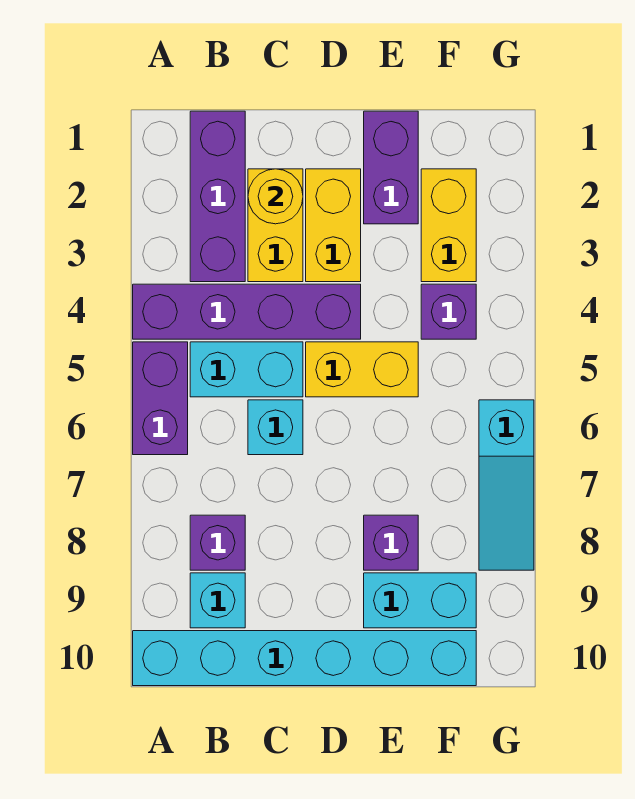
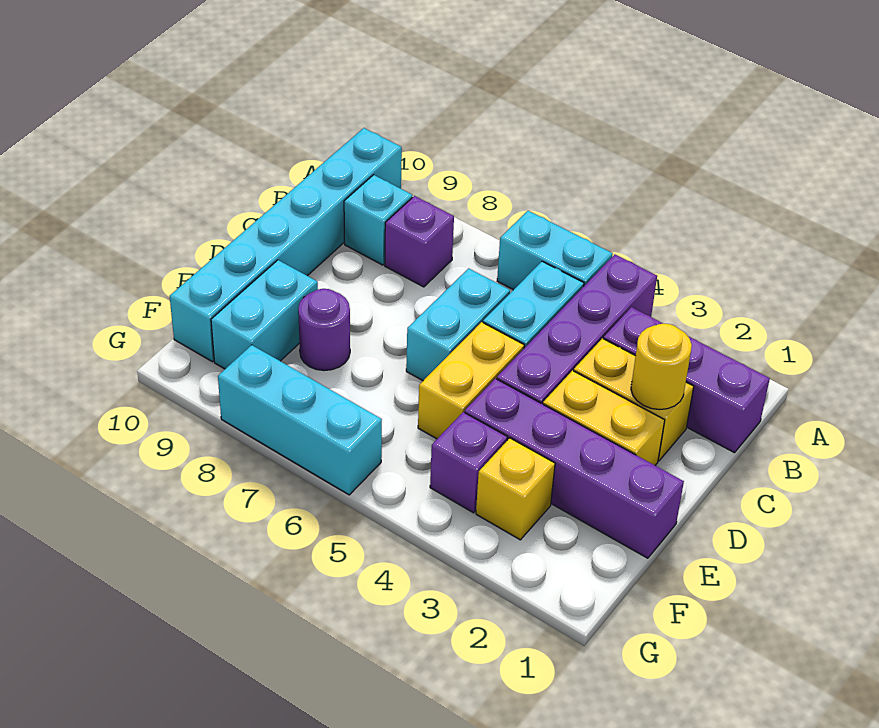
purple 1x2 brick [133,342,188,455] -> cyan 1x2 brick [497,211,613,290]
cyan 1x1 brick [248,400,303,455] -> cyan 1x2 brick [406,268,510,381]
purple 1x2 brick [364,111,418,224] -> purple 1x4 brick [465,379,684,558]
purple 1x1 brick [364,515,418,570] -> purple 1x1 round brick [298,289,350,371]
yellow 1x2 brick [421,169,476,282] -> yellow 1x1 brick [476,438,555,540]
cyan 1x3 slope [479,400,534,570] -> cyan 1x3 brick [218,345,382,495]

